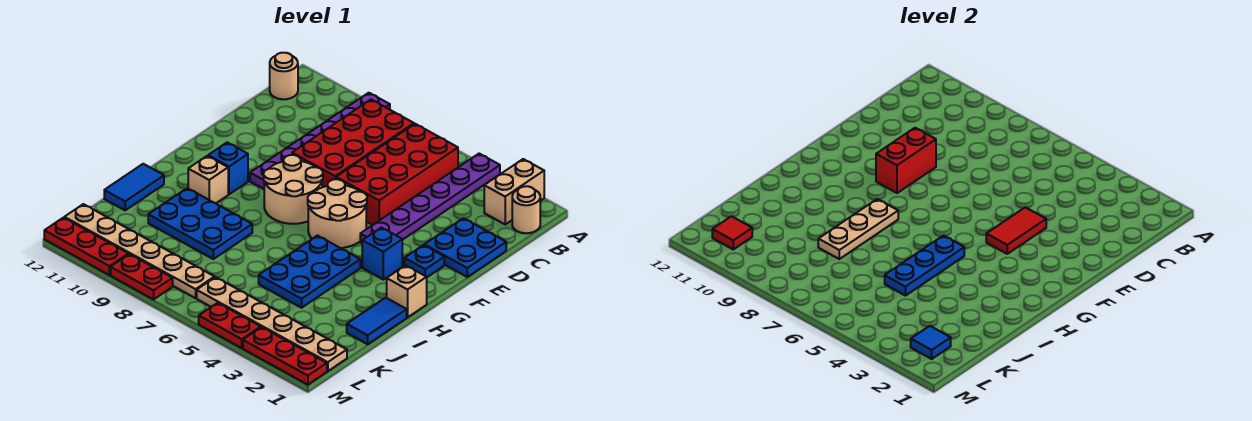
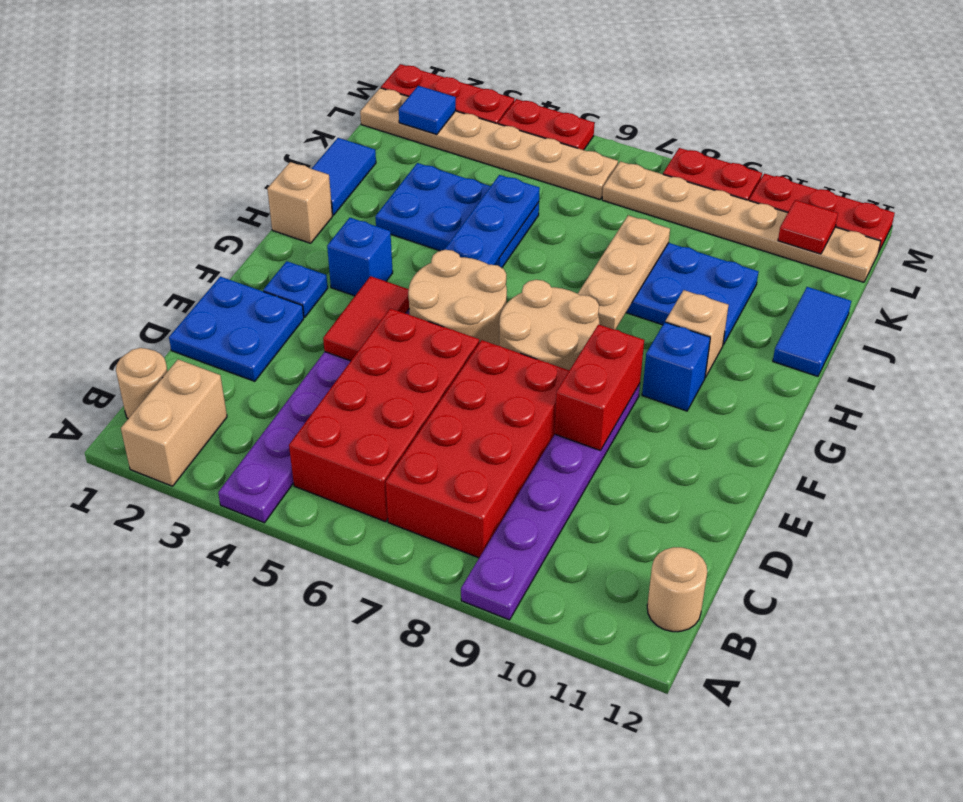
blue 2x3 plate [259,236,360,308] -> blue 2x3 plate turned to [375,163,539,268]

